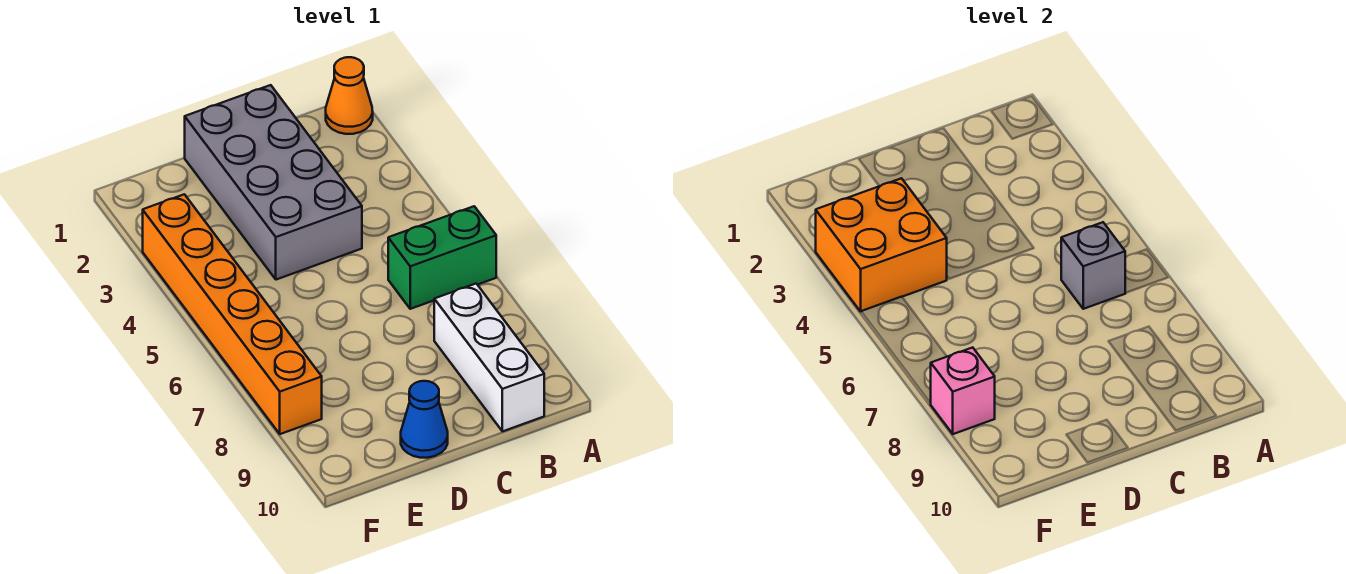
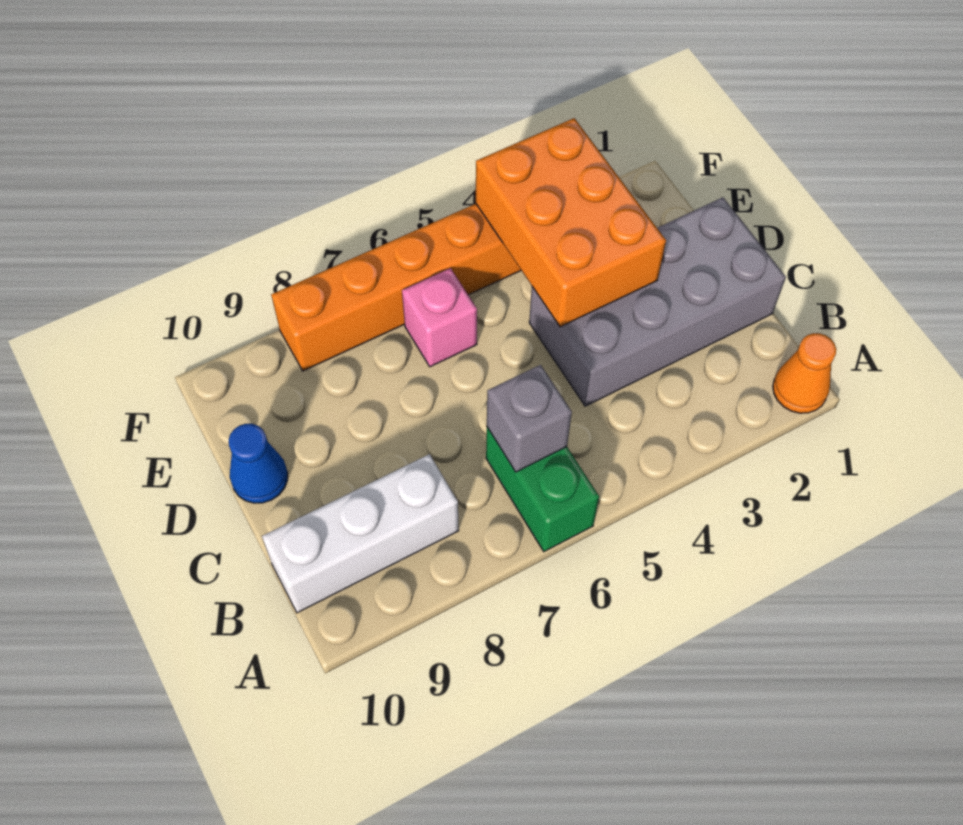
orange 2x2 brick [816,178,947,311] -> orange 2x3 brick [476,118,666,327]
pink 1x1 brick [931,347,995,434] -> pink 1x1 brick moved to [402,268,477,367]

